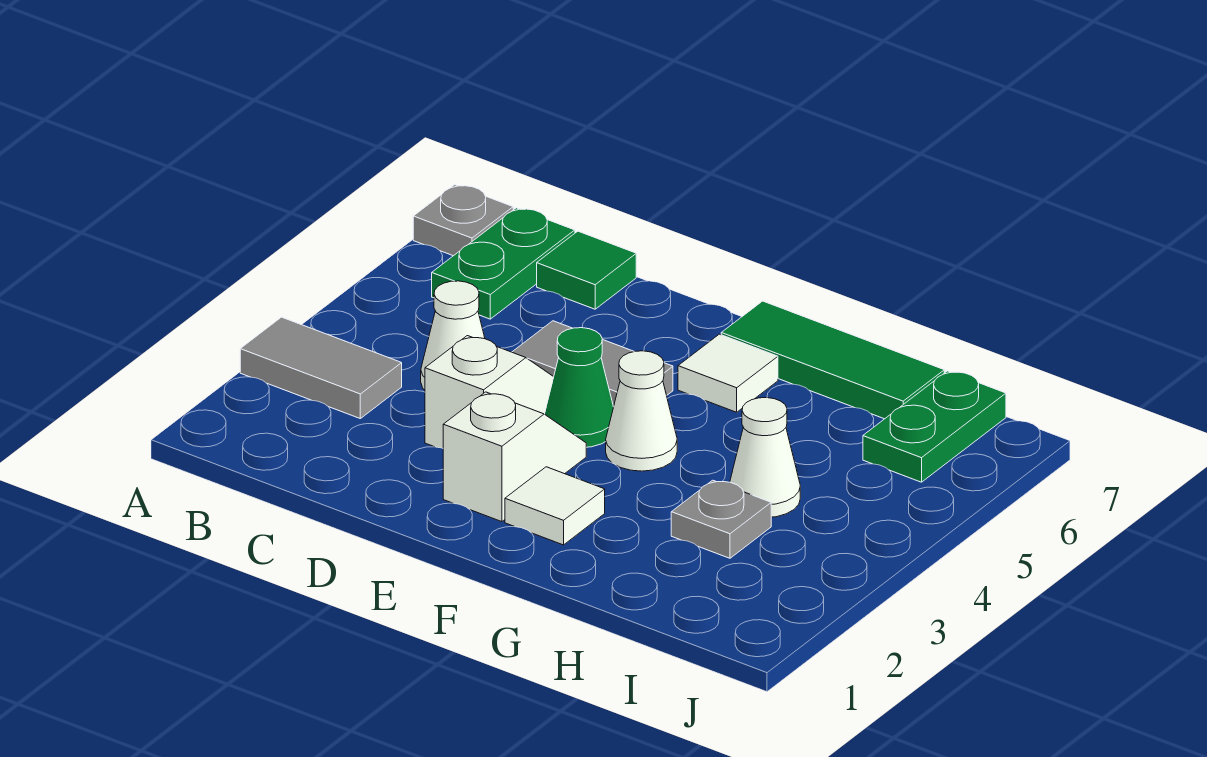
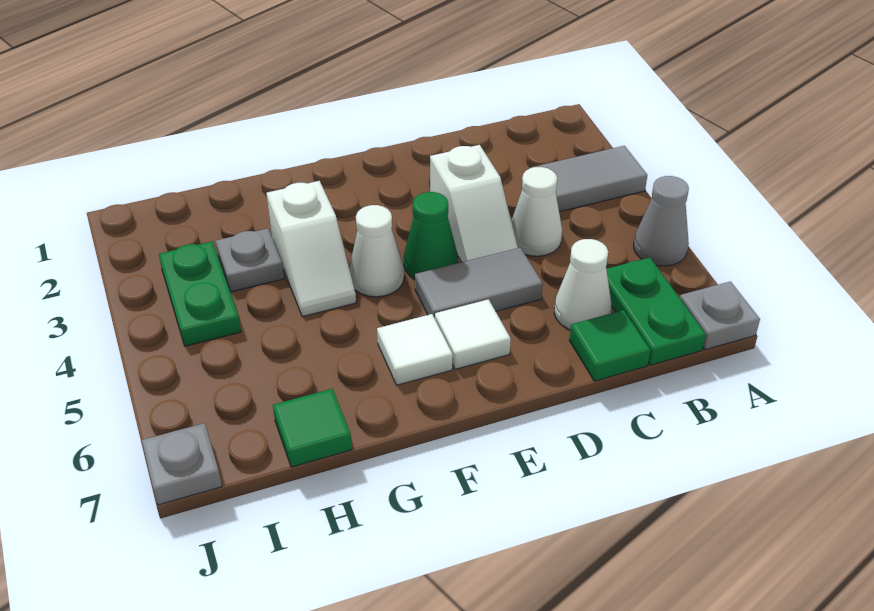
none -> grey 1x1 cone [634,176,689,266]
white 1x2 slope [443,392,586,522] -> white 1x2 slope moved to [267,181,356,317]
white 1x1 tile [505,467,605,545] -> white 1x1 tile moved to [435,299,511,369]
green 1x3 tile [721,301,944,419] -> green 1x1 tile [273,389,352,467]
white 1x1 cone [730,398,800,517] -> white 1x1 cone moved to [554,239,611,330]
green 1x2 plate [863,371,1006,482] -> green 1x2 plate moved to [159,241,241,346]
none -> grey 1x1 plate [142,423,222,505]

